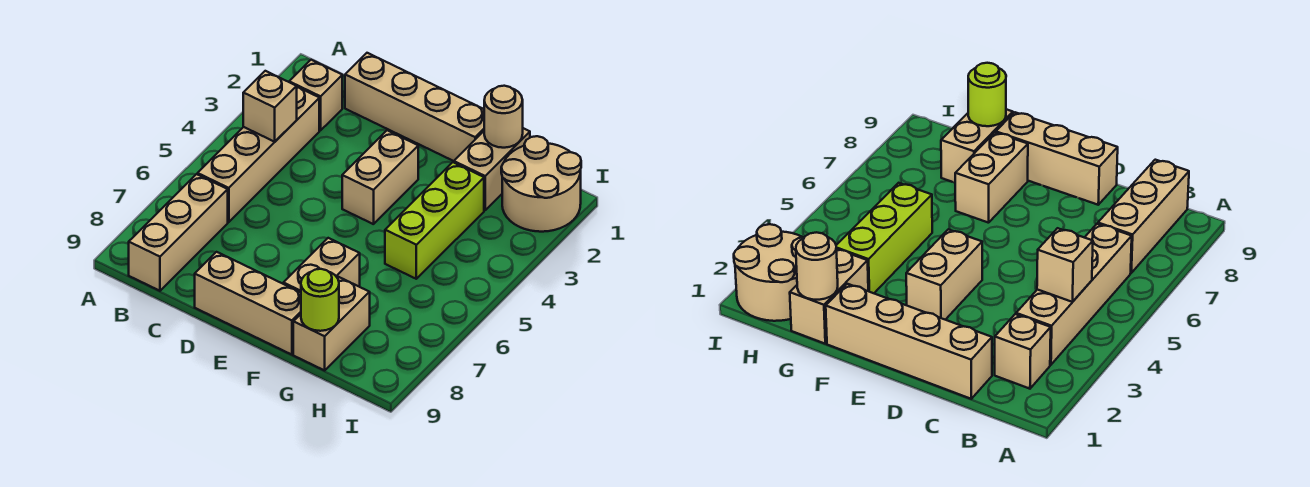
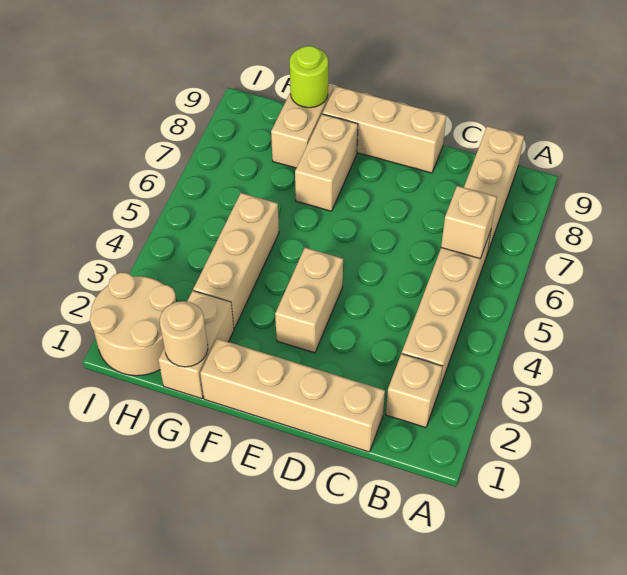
tan 1x1 brick [243,71,297,142] -> tan 1x1 brick moved to [441,186,497,259]
lime 1x3 brick [385,162,484,279] -> tan 1x3 brick [193,193,279,328]

